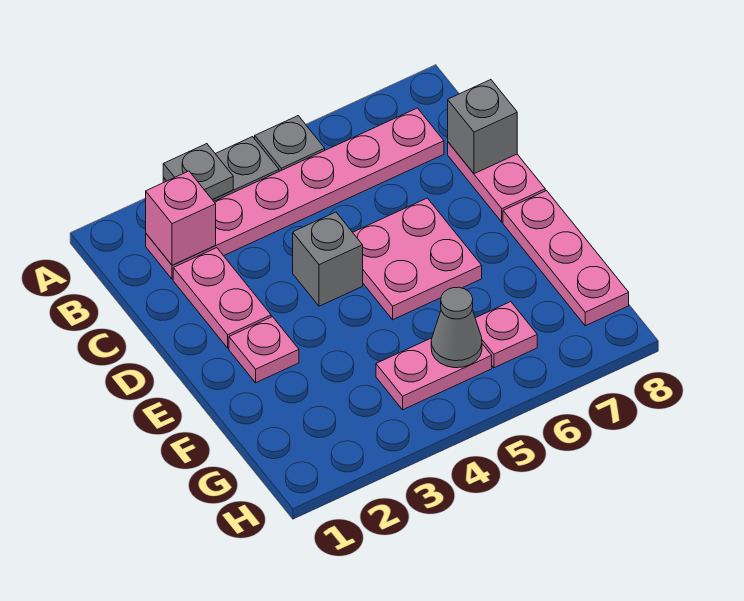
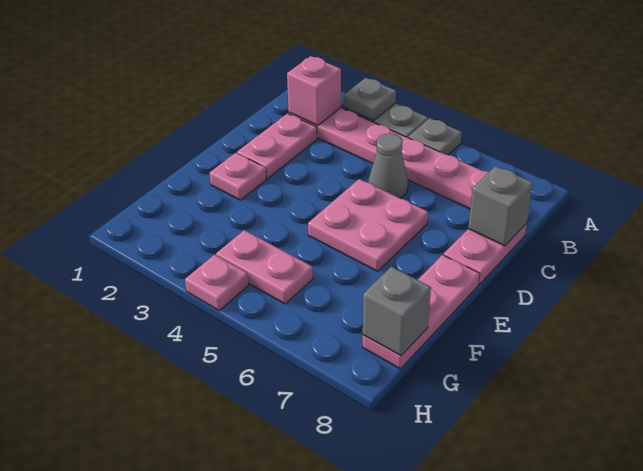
grey 1x1 brick [293,212,363,306] -> grey 1x1 brick moved to [363,267,431,356]
grey 1x1 cone [431,287,482,368] -> grey 1x1 cone moved to [368,133,408,198]
pink 1x1 plate [475,302,537,368] -> pink 1x1 plate moved to [185,255,248,311]

